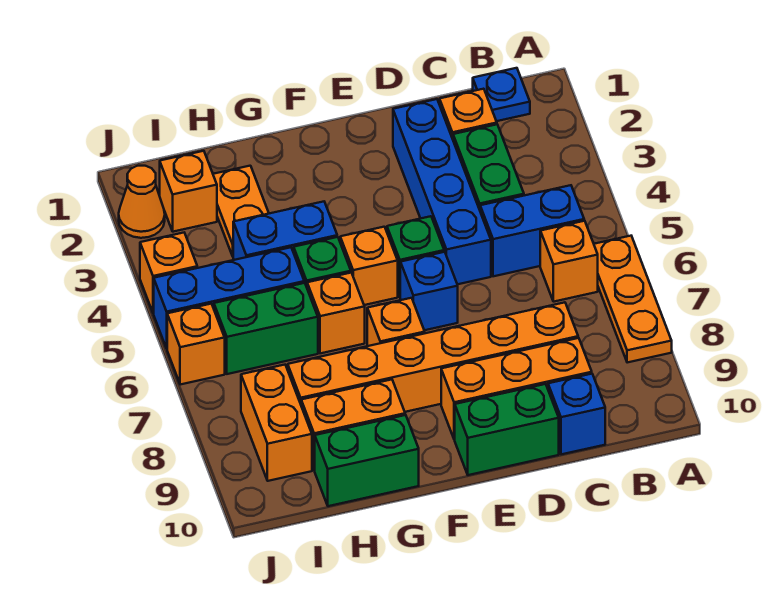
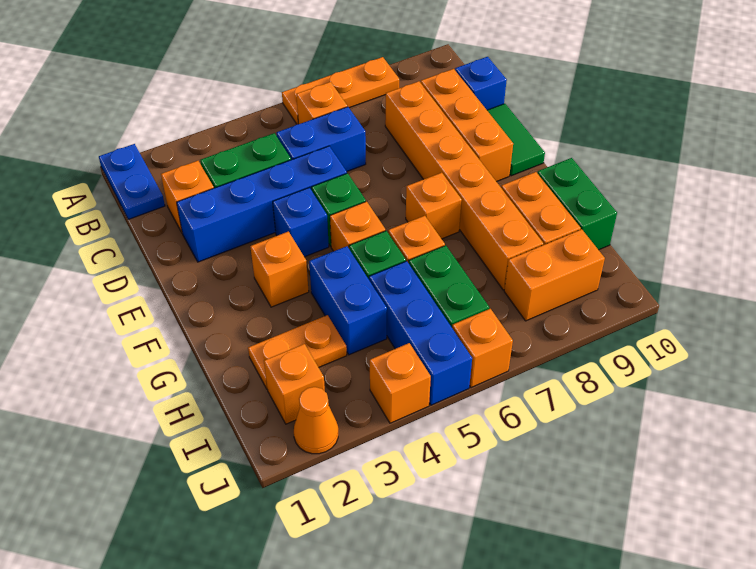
blue 1x1 plate [473,68,530,121] -> blue 1x2 plate [99,144,165,219]
blue 1x2 brick [480,185,584,276] -> blue 1x2 brick turned to [276,107,366,171]
green 1x2 brick [455,384,559,475] -> green 1x2 tile [487,104,545,176]
blue 1x1 brick [400,252,458,330] -> blue 1x1 brick moved to [273,188,329,257]
none -> orange 1x1 brick [250,232,309,307]

